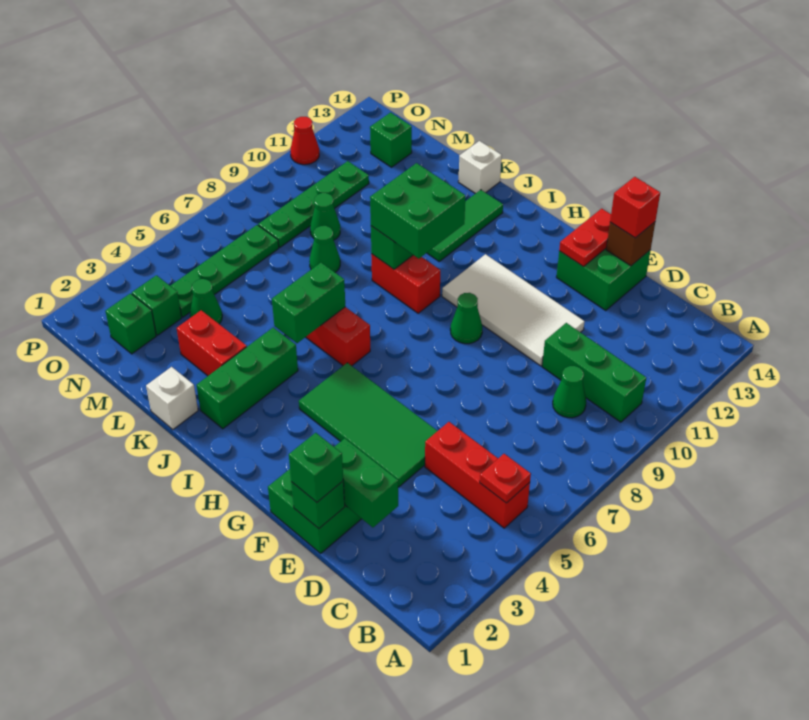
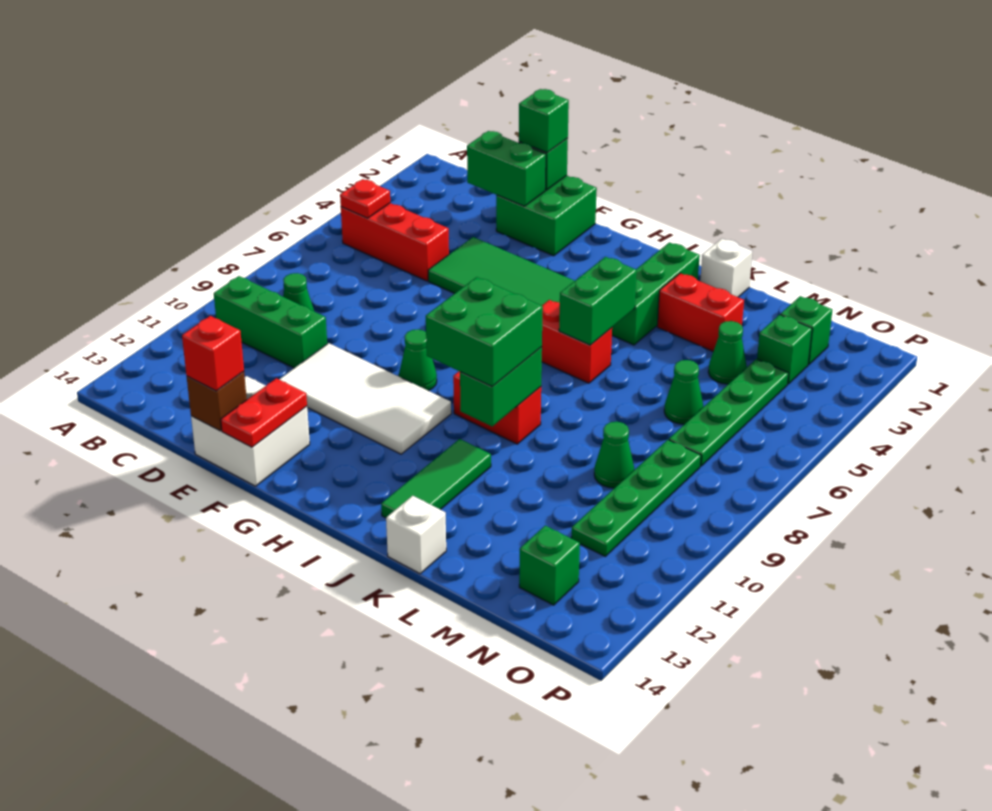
green 2x2 brick [556,249,651,311] -> white 2x2 brick [191,376,310,486]
green 1x1 cone [309,226,340,273] -> green 1x1 cone moved to [664,360,703,424]
red 1x1 cone [290,117,319,165] -> none

